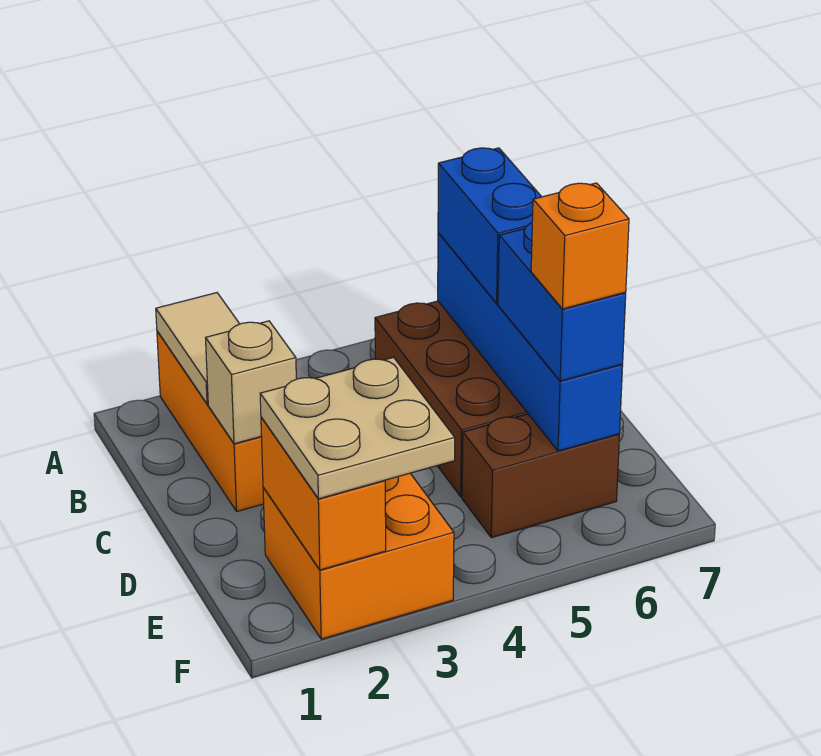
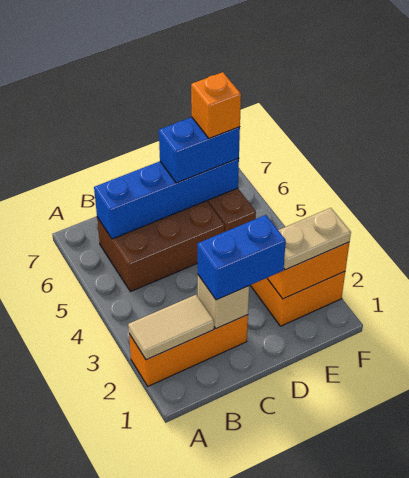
blue 1x2 brick [438,148,541,303] -> blue 1x2 brick moved to [197,215,286,300]
tan 2x2 plate [260,357,455,499] -> tan 1x2 plate [278,208,351,270]

